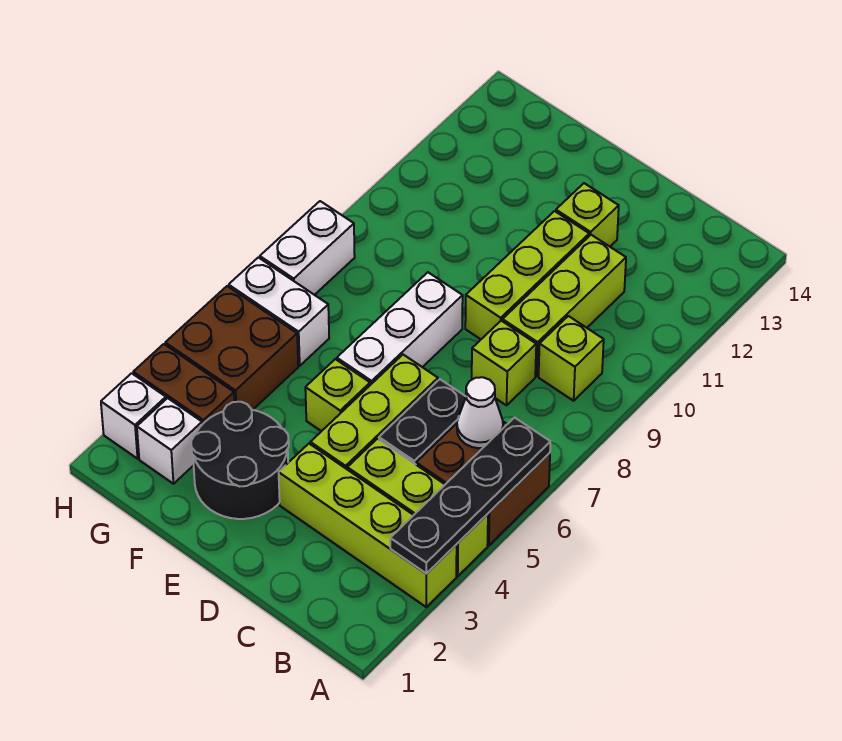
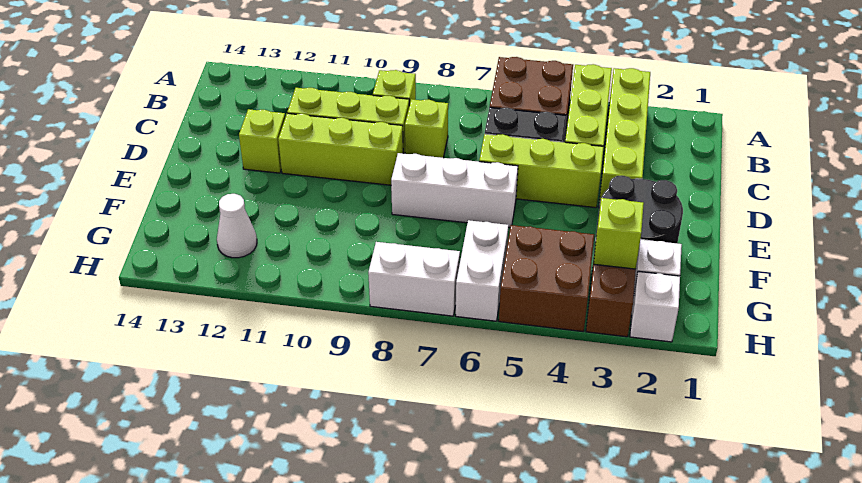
black 1x4 plate [390,418,550,574] -> none
white 1x1 cone [457,377,503,448] -> white 1x1 cone moved to [217,194,257,258]
lime 1x1 brick [305,359,370,431] -> lime 1x1 brick moved to [594,198,644,269]

